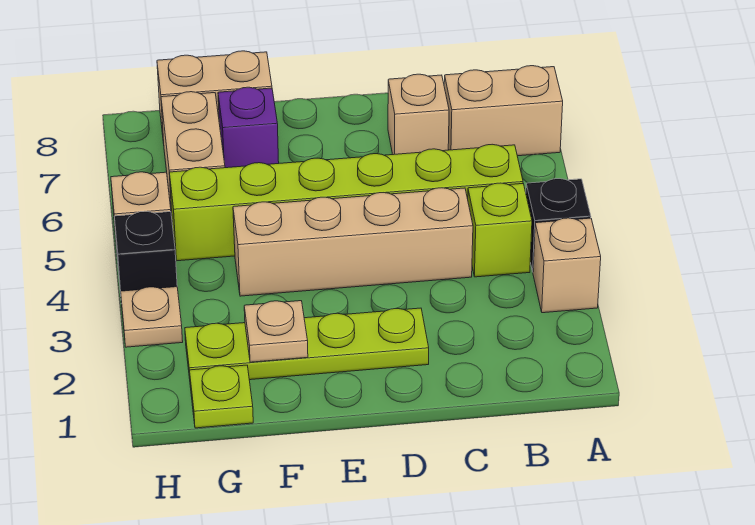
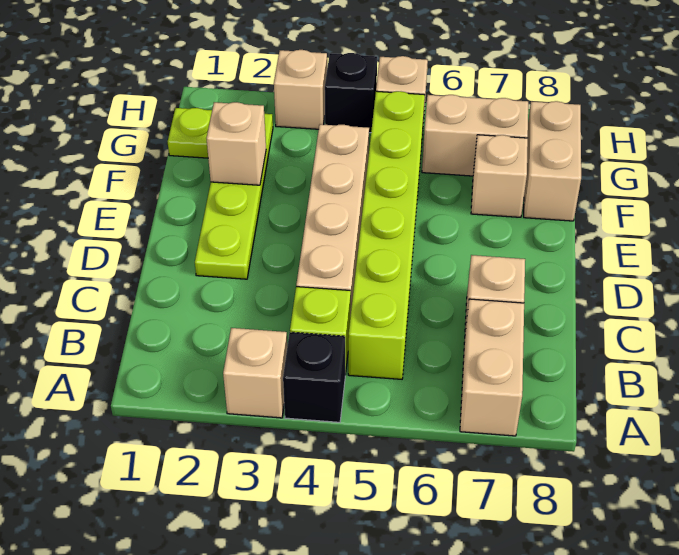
tan 1x1 plate [244,301,308,362] -> tan 1x1 brick [206,102,266,185]
purple 1x1 brick [218,87,279,168] -> tan 1x1 brick [471,135,528,217]
tan 1x1 plate [121,287,183,347] -> tan 1x1 brick [274,50,327,129]

